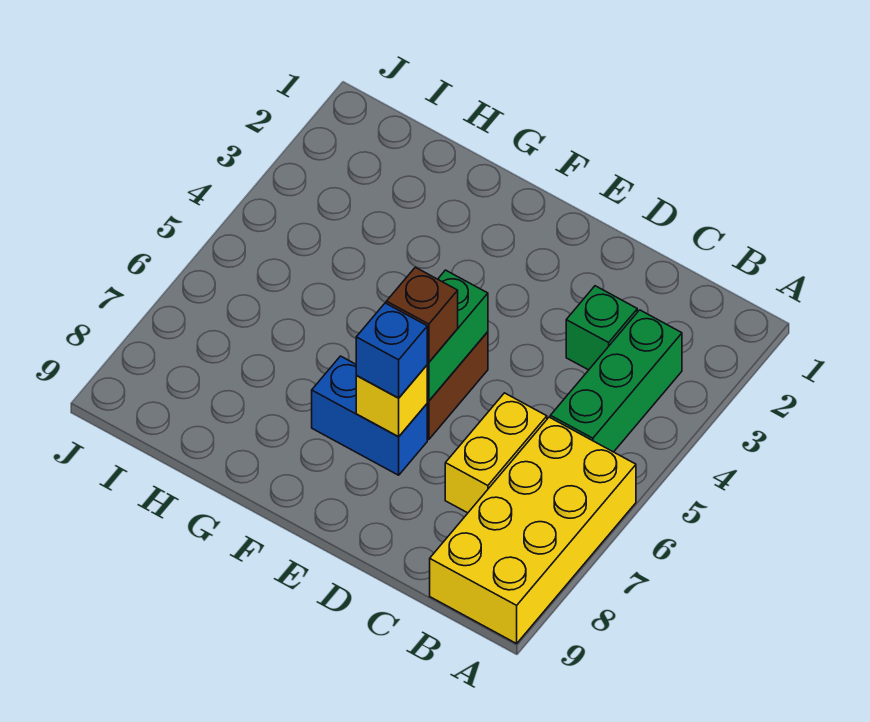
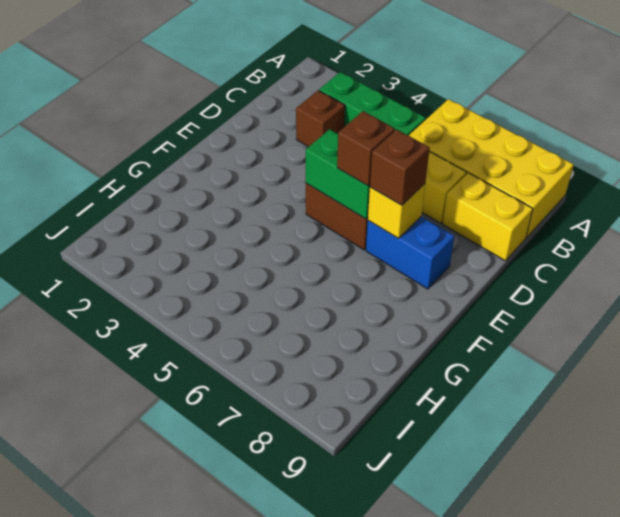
green 1x1 brick [566,286,637,370] -> brown 1x1 brick [296,90,345,147]
none -> yellow 1x2 brick [443,173,533,261]
blue 1x2 brick [312,356,427,475] -> blue 1x2 brick turned to [366,217,454,289]
blue 1x1 brick [356,303,427,398] -> brown 1x1 brick [370,129,430,205]

